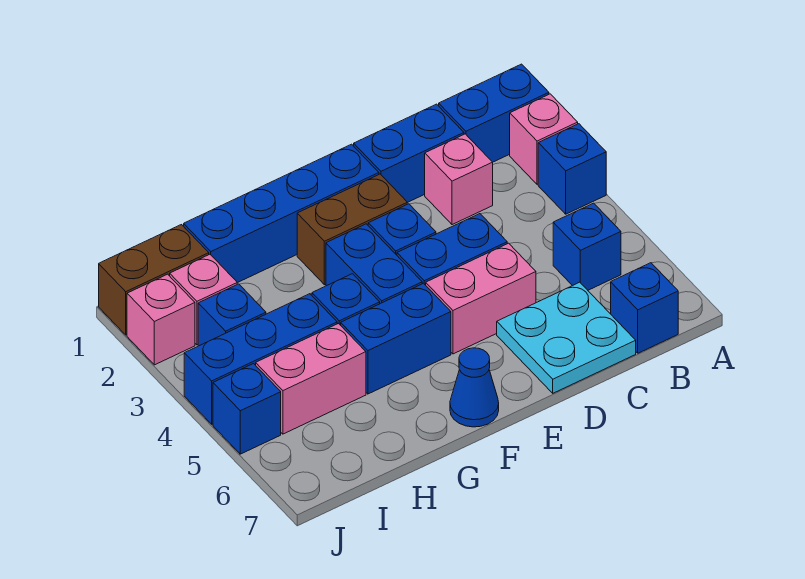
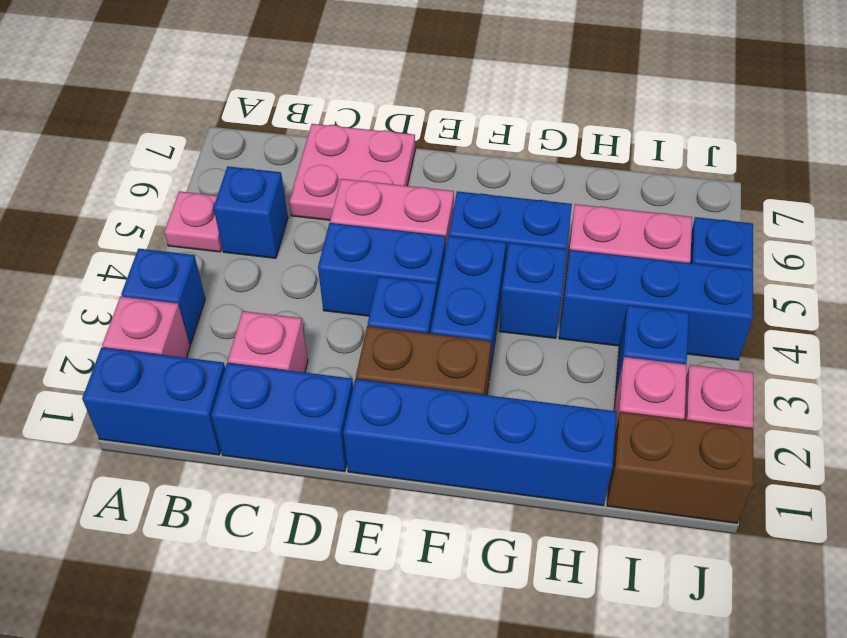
none -> pink 1x1 plate [165,191,222,252]
blue 1x1 brick [611,263,678,353] -> none
cyan 2x2 plate [497,282,636,393] -> pink 2x2 plate [289,124,415,220]
blue 1x1 cone [450,348,499,427] -> none

